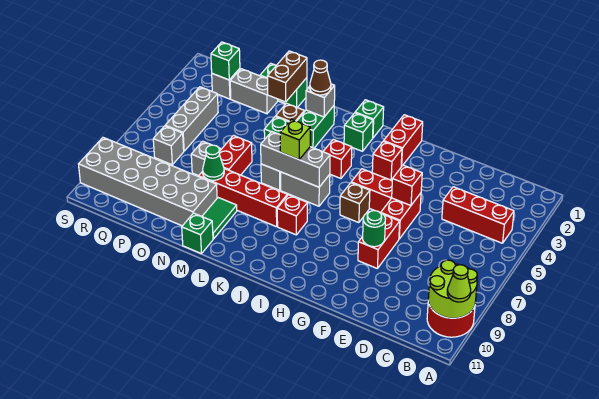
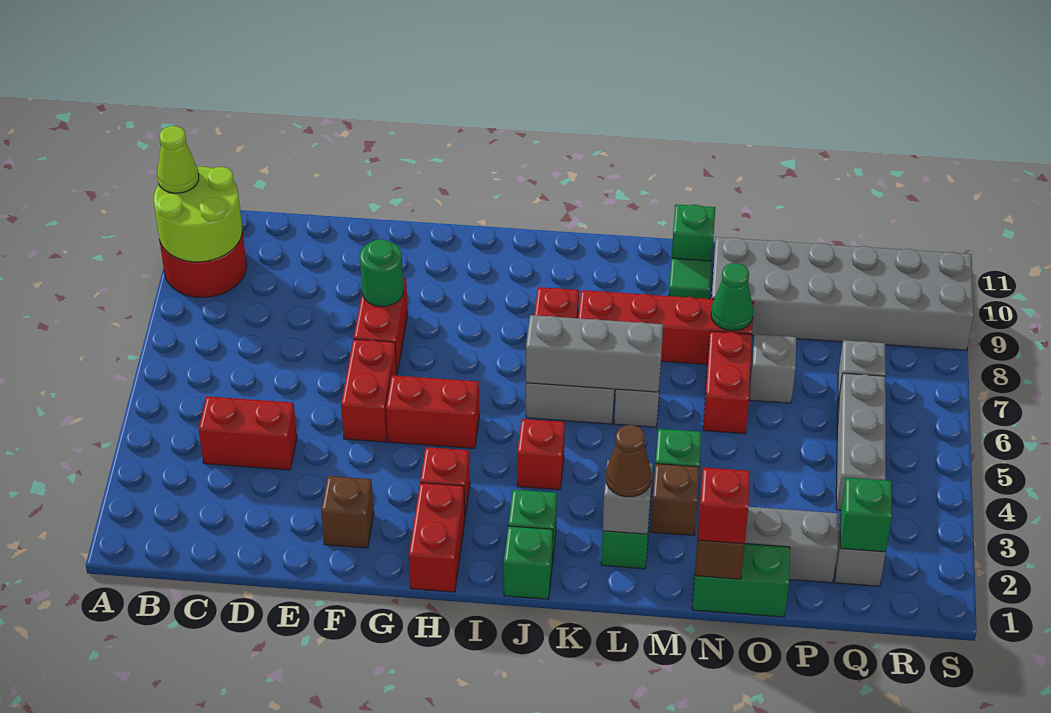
red 1x3 brick [442,187,514,243] -> red 1x2 brick [199,396,297,470]
red 1x1 brick [392,165,422,205] -> red 1x1 brick moved to [698,467,750,544]
brown 1x1 brick [340,183,370,223] -> brown 1x1 brick moved to [321,476,374,548]
lime 1x1 brick [280,119,310,160] -> none
green 1x2 tile [202,198,237,239] -> green 1x1 tile [669,258,712,299]

